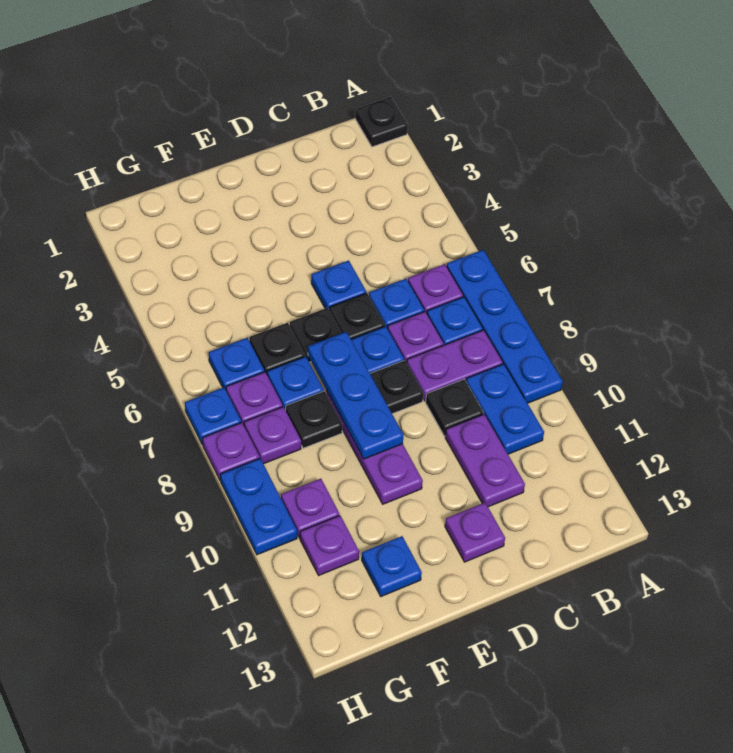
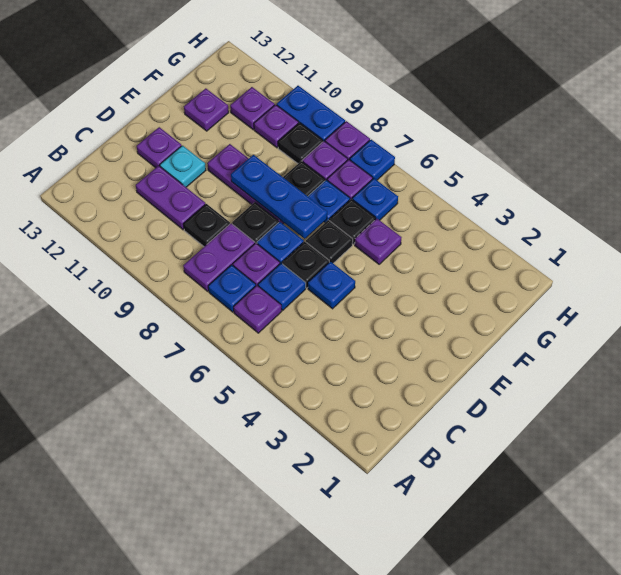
black 1x1 plate [355,97,408,147] -> black 1x1 plate moved to [278,123,323,164]
blue 1x4 plate [447,250,563,403] -> none
blue 1x2 plate [466,364,544,454] -> none
none -> cyan 1x1 plate [160,146,206,187]
none -> purple 1x1 plate [355,219,402,264]
blue 1x1 plate [362,536,422,597] -> purple 1x1 plate [184,88,229,131]

